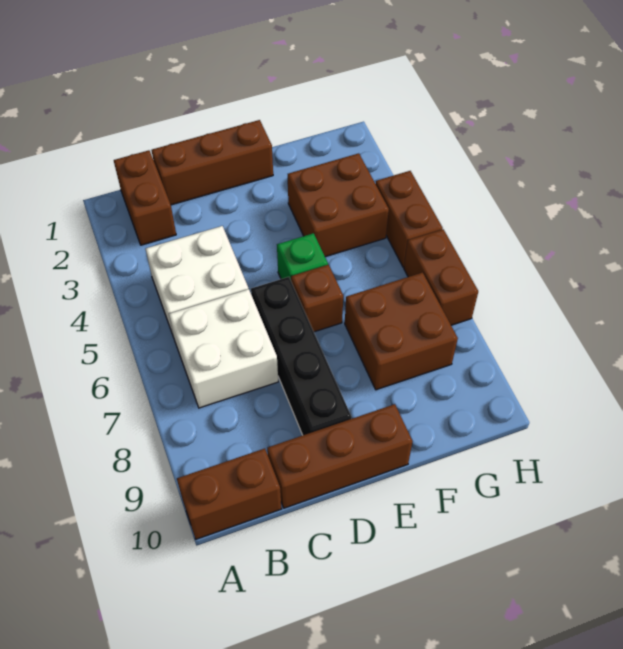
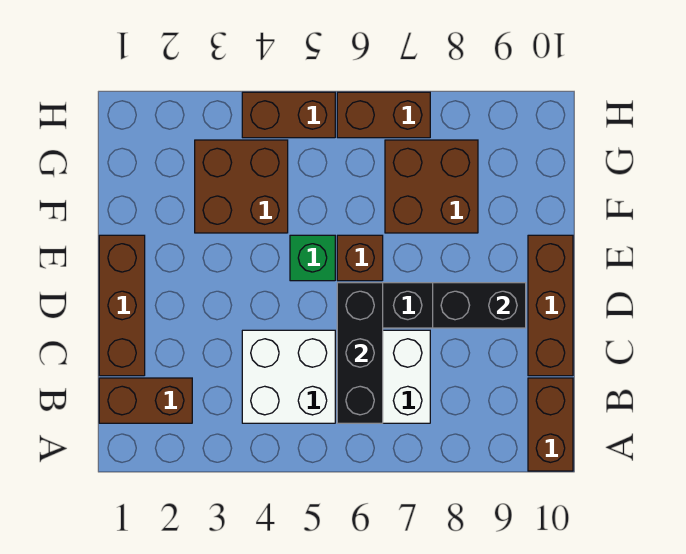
none -> black 1x3 brick [337,283,383,423]
none -> black 1x2 brick [433,283,526,328]

